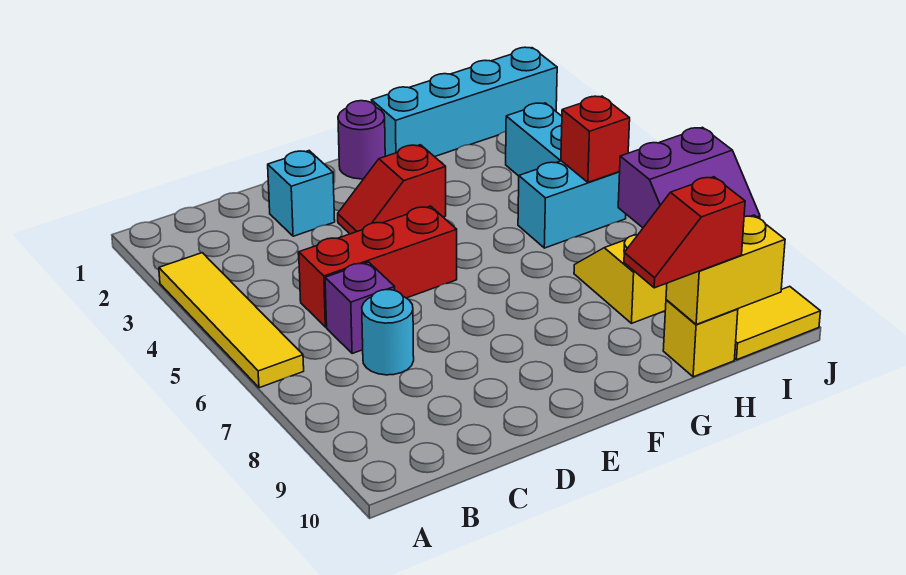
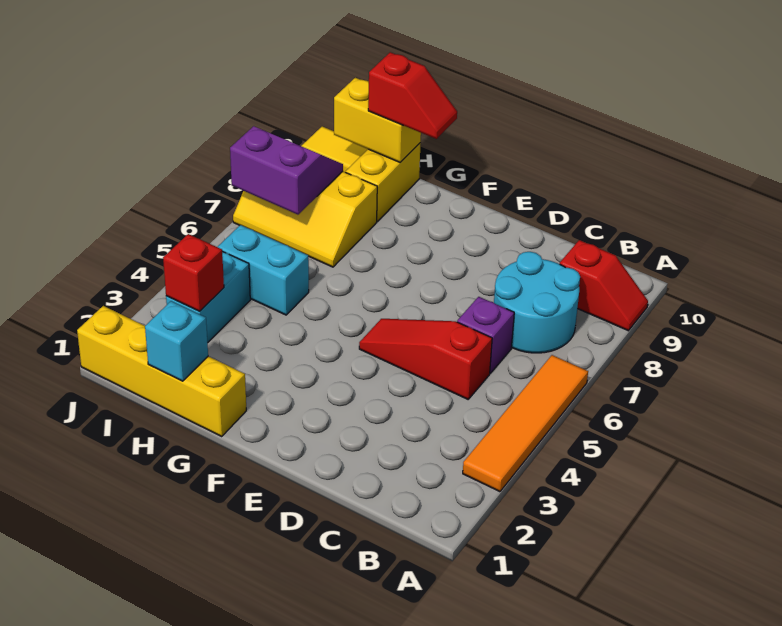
yellow 1x4 tile [159,253,304,388] -> orange 1x4 tile [463,355,588,492]
red 1x3 brick [299,206,457,327] -> red 1x3 slope [359,319,492,399]
cyan 1x1 round brick [362,290,414,375] -> cyan 2x2 round brick [494,252,580,353]
cyan 1x1 brick [268,151,335,236] -> cyan 1x1 brick moved to [145,301,208,381]
red 1x2 slope [338,145,446,234] -> red 1x2 slope moved to [560,240,648,331]
purple 1x1 round brick [338,101,385,179] -> none
cyan 1x4 brick [372,47,557,157] -> yellow 1x4 brick [77,306,246,436]
yellow 1x1 brick [663,300,738,377] -> yellow 1x2 brick [346,143,421,221]
red 1x1 brick [561,96,630,182] -> red 1x1 brick moved to [163,234,224,311]

